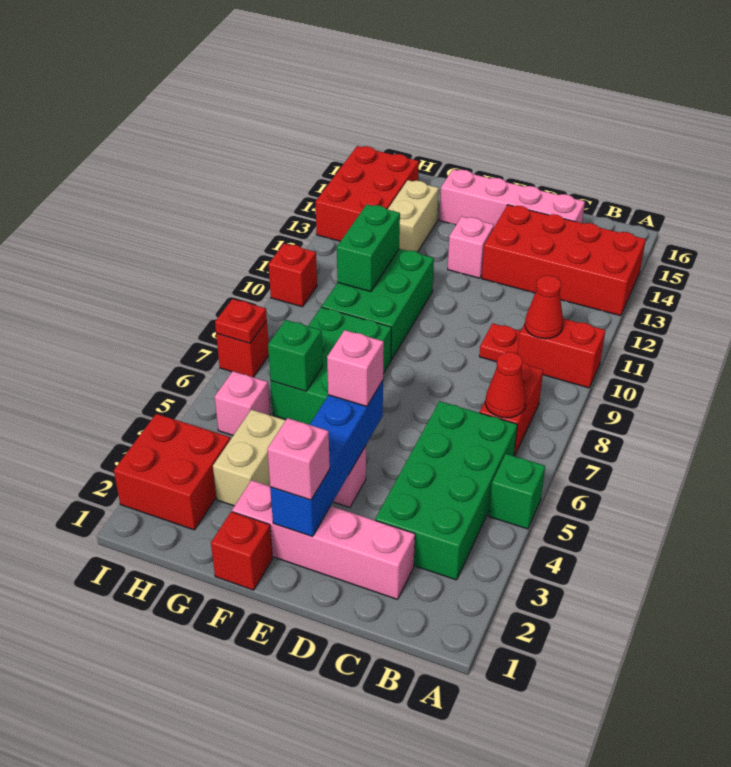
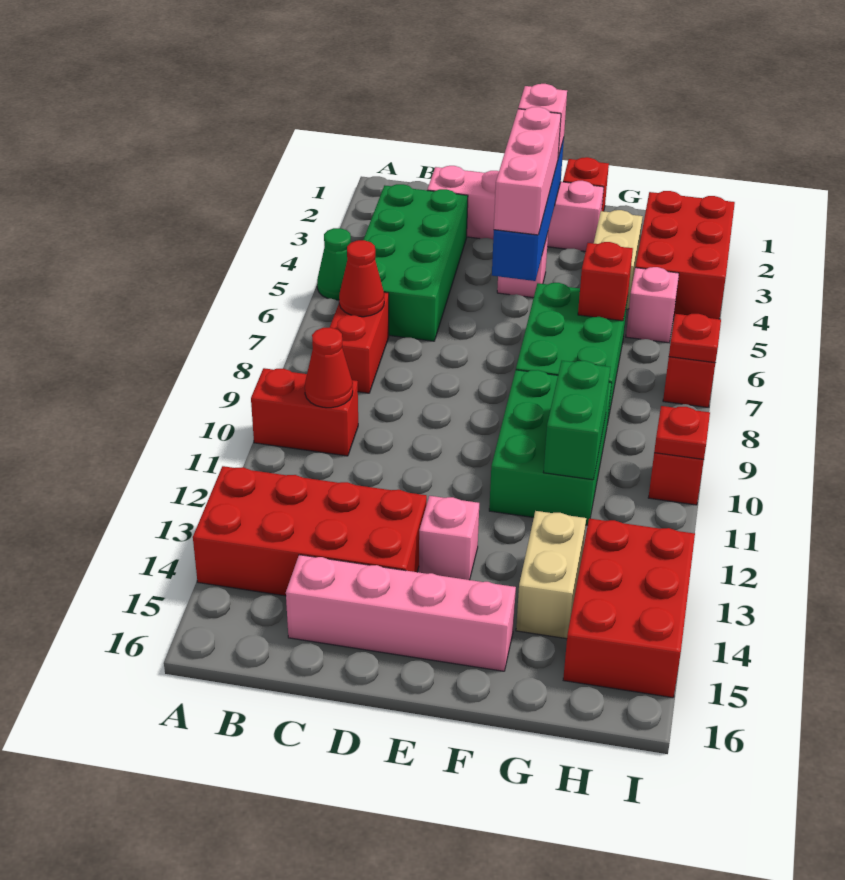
green 1x1 brick [489,454,545,529] -> green 1x1 cone [317,228,351,300]
red 1x1 plate [479,323,521,362] -> red 1x1 plate moved to [654,406,710,459]
pink 1x1 brick [327,330,384,406] -> pink 1x3 brick [494,107,561,235]
green 1x1 brick [268,320,323,391] -> red 1x1 brick [578,242,633,321]
red 2x2 brick [114,414,230,530] -> red 2x3 brick [635,191,735,319]

